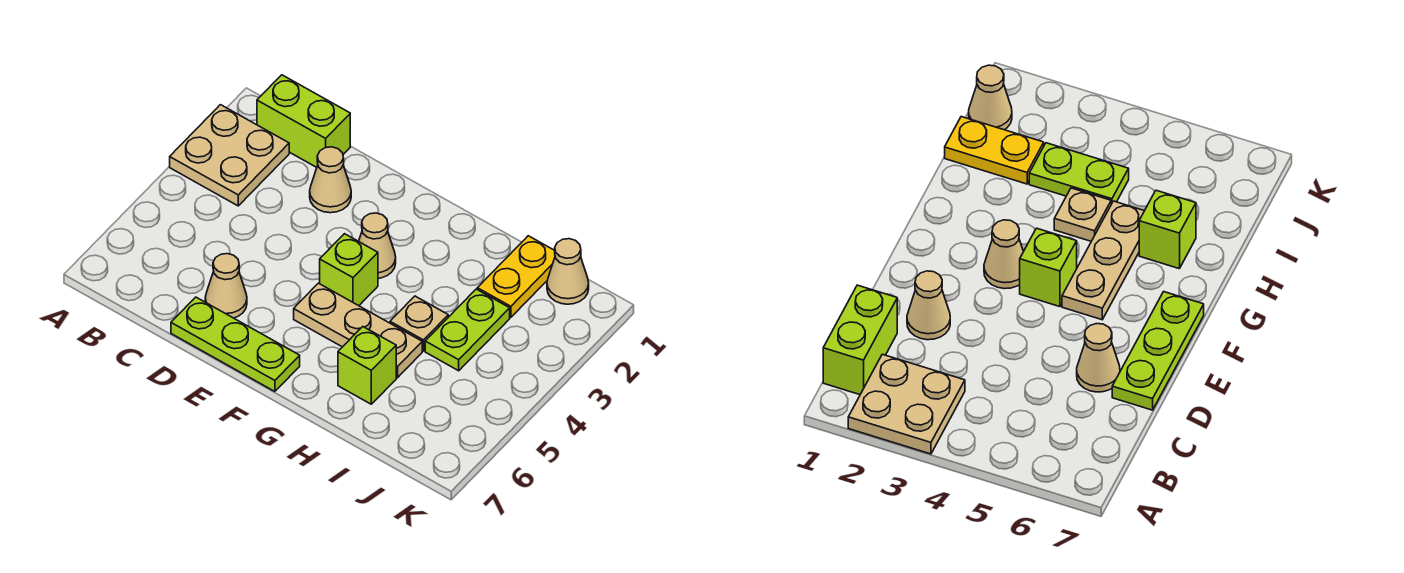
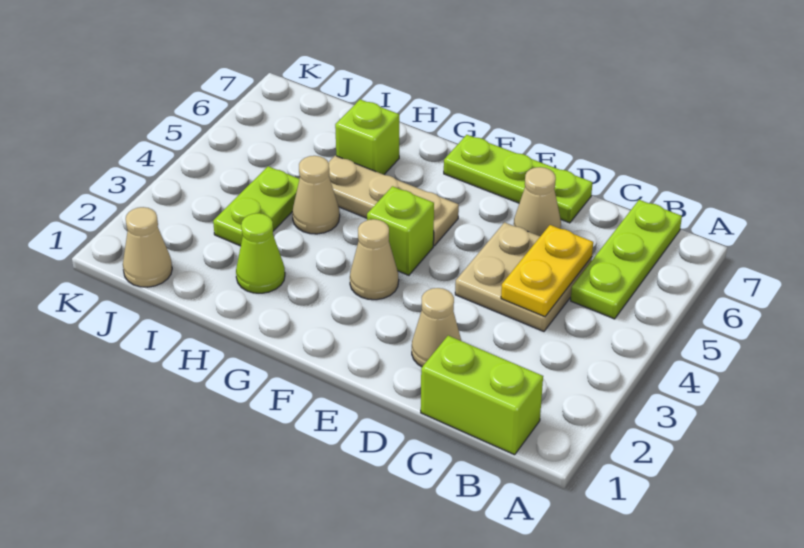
tan 2x2 plate [170,105,289,206] -> tan 2x2 plate moved to [455,222,592,331]
none -> lime 1x3 plate [571,200,682,319]
none -> lime 1x1 cone [236,213,285,293]
tan 1x1 plate [390,296,448,351] -> tan 1x1 cone [292,156,340,234]
yellow 1x2 plate [477,236,555,317] -> yellow 1x2 plate moved to [501,225,593,317]

